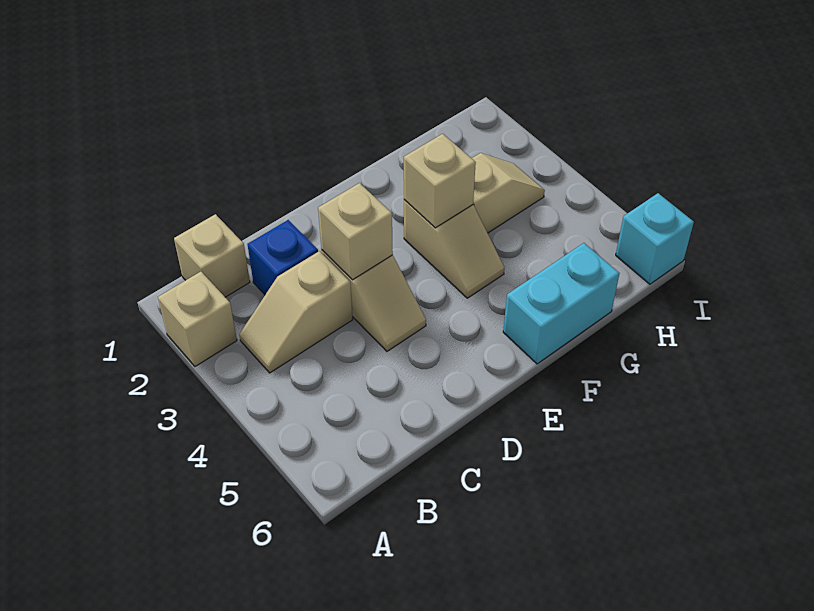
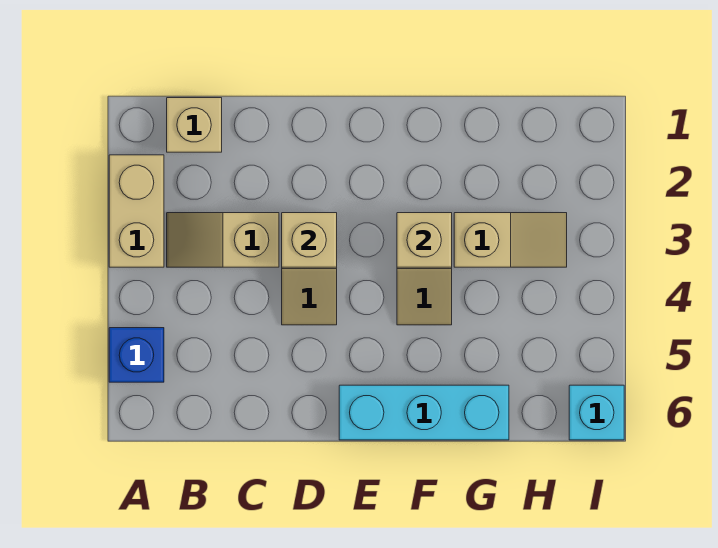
tan 1x1 brick [158,272,237,366] -> tan 1x2 brick [109,155,164,267]
blue 1x1 brick [248,220,318,295] -> blue 1x1 brick moved to [109,328,164,382]
cyan 1x2 brick [503,243,619,364] -> cyan 1x3 brick [339,385,509,440]

